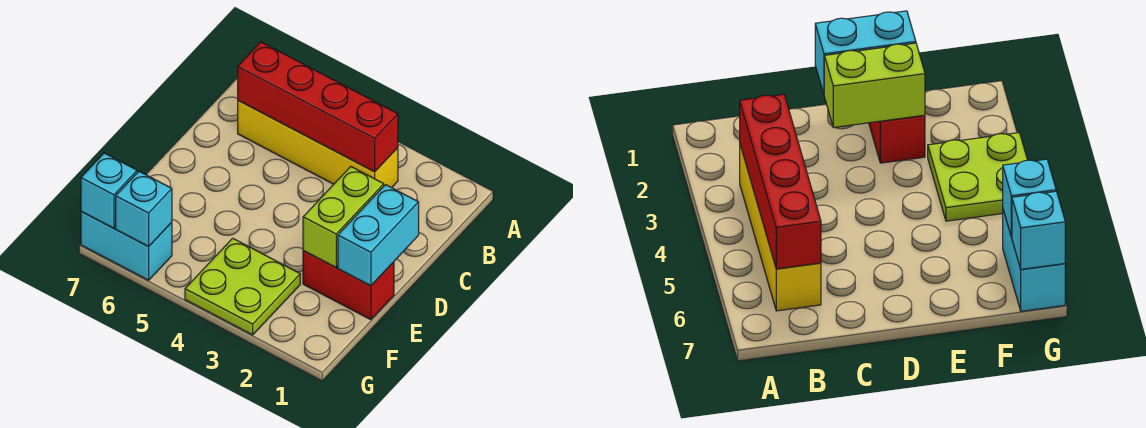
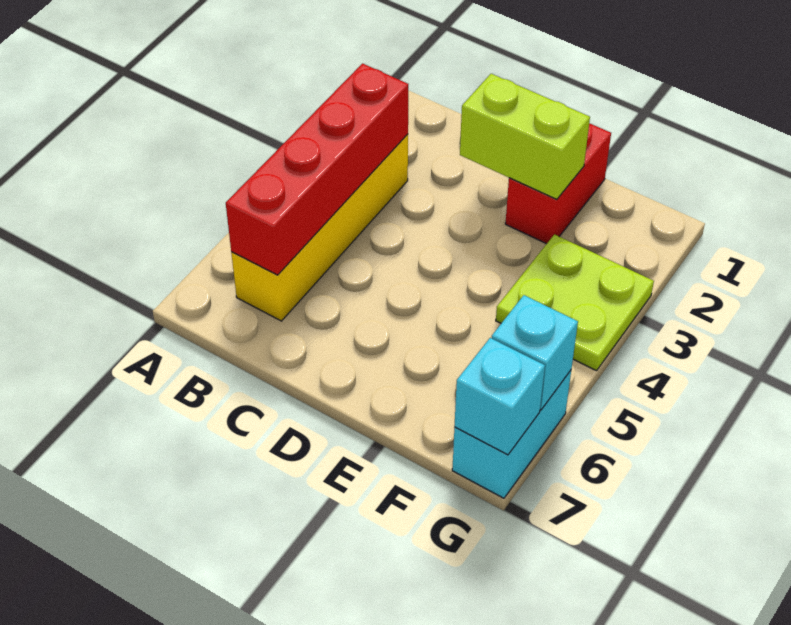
cyan 1x2 brick [338,185,419,286] -> none

